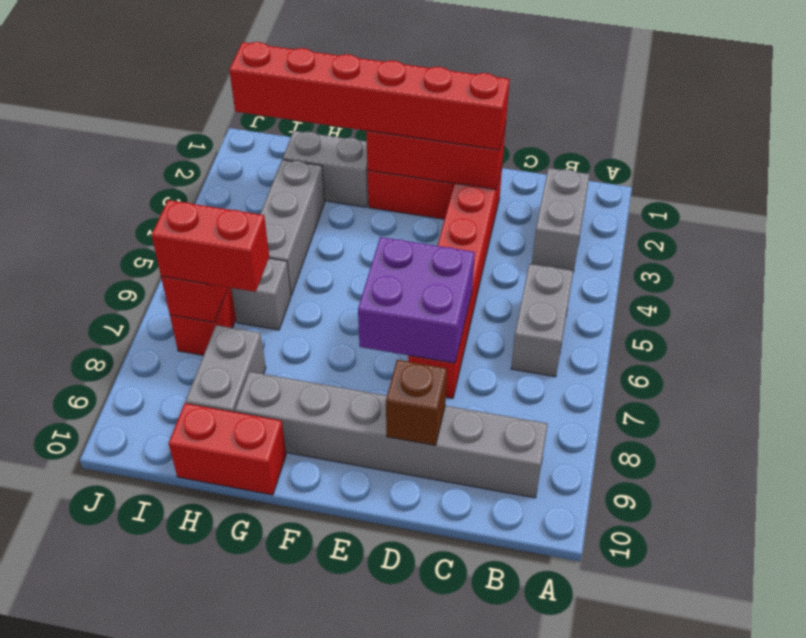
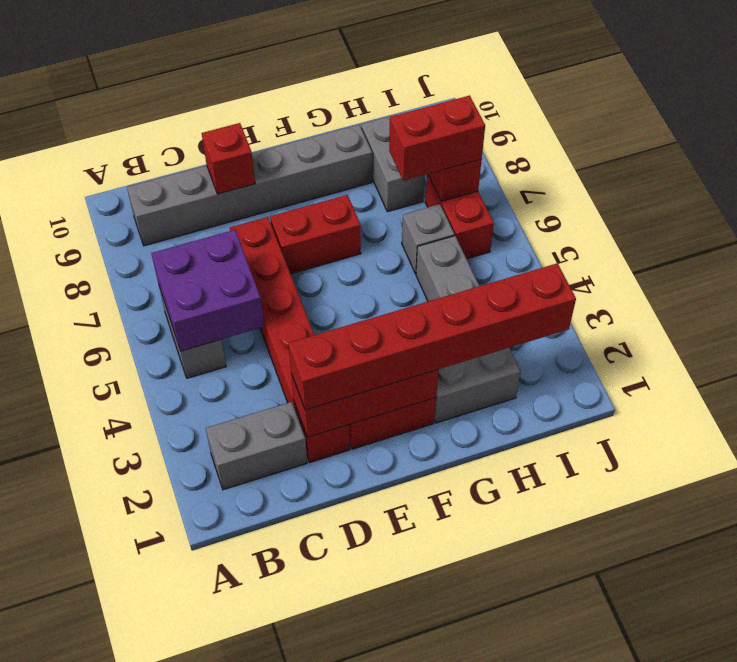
grey 1x2 brick [532,168,590,271] -> grey 1x2 brick turned to [206,402,307,490]
purple 2x2 brick [358,237,475,363] -> purple 2x2 brick moved to [151,230,264,351]
brown 1x1 brick [386,360,447,445] -> red 1x1 brick [202,123,255,194]
red 1x2 brick [169,403,286,495] -> red 1x2 brick moved to [270,195,361,274]

